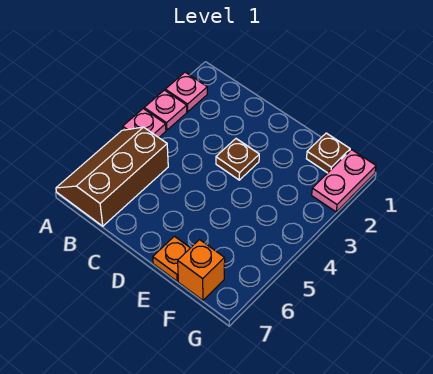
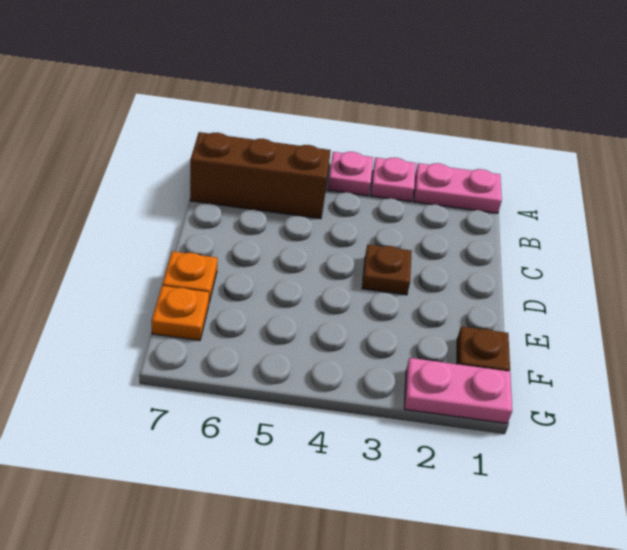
pink 1x1 plate [165,72,207,112] -> pink 1x2 plate [414,163,502,213]
orange 1x1 brick [178,240,225,300] -> orange 1x1 plate [152,286,209,340]

